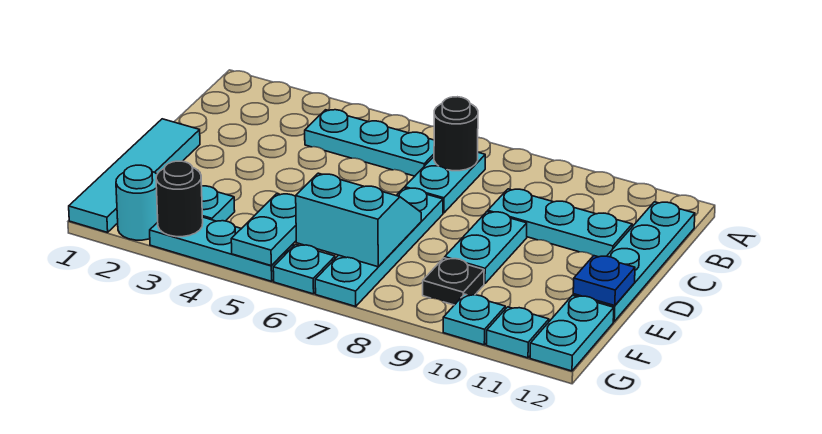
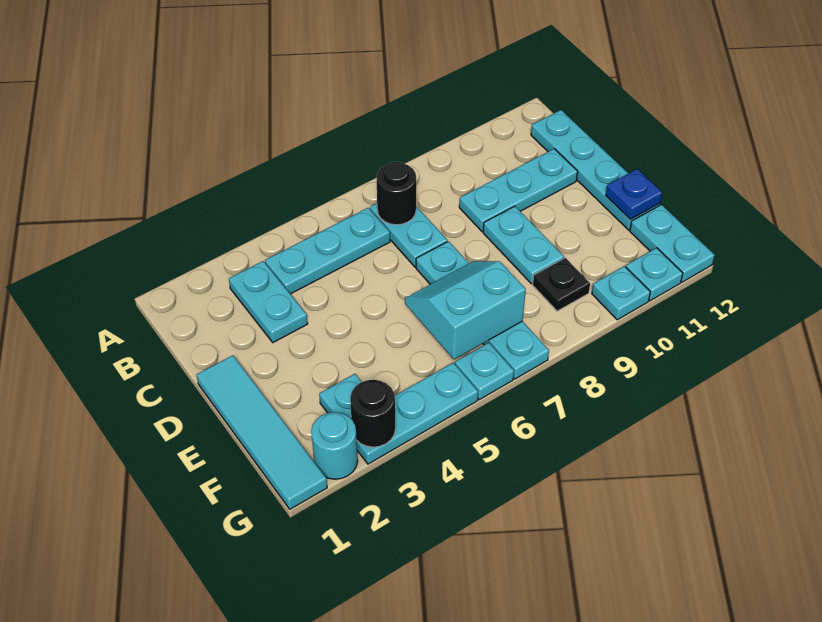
cyan 1x2 plate [231,194,296,266] -> cyan 1x2 plate moved to [229,261,308,342]

